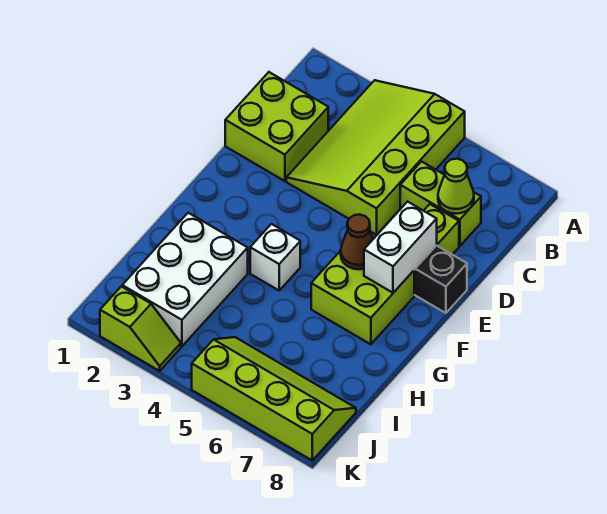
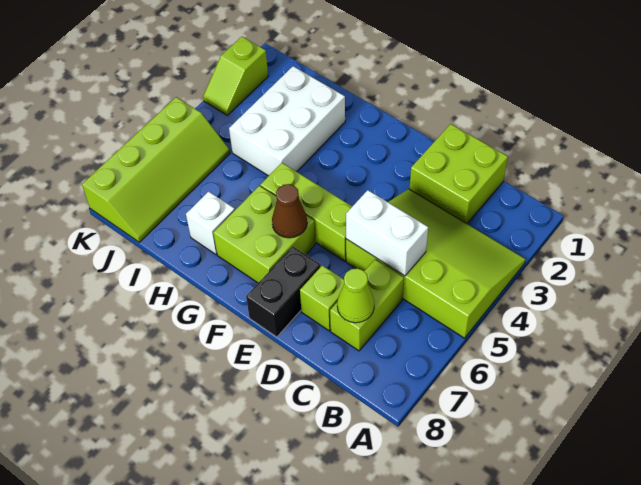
none -> lime 1x3 brick [260,163,352,261]
white 1x2 brick [364,202,437,293] -> white 1x2 brick moved to [346,190,428,276]
white 1x1 brick [250,224,300,290] -> white 1x1 brick moved to [186,192,235,255]
white 2x3 brick [122,213,248,346] -> white 2x3 brick turned to [229,66,345,176]

